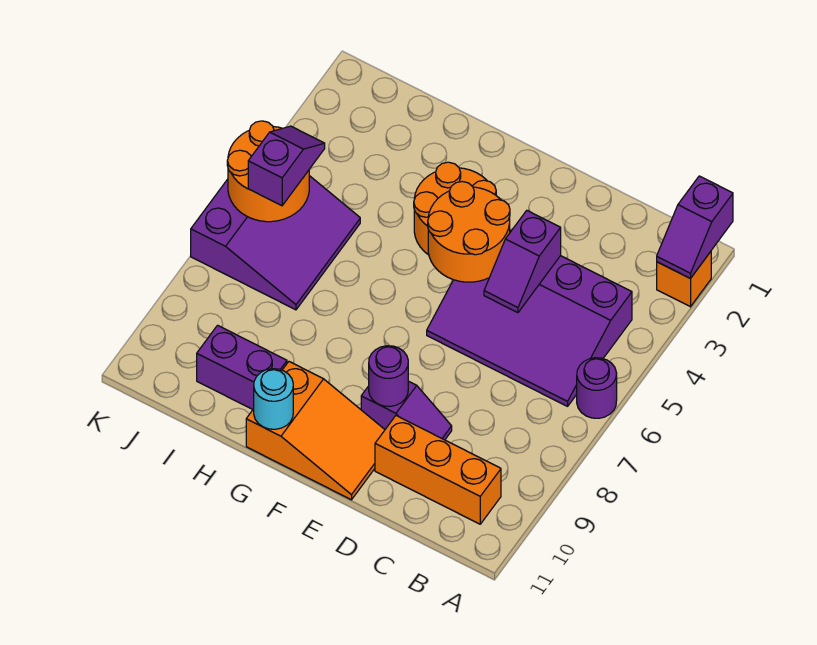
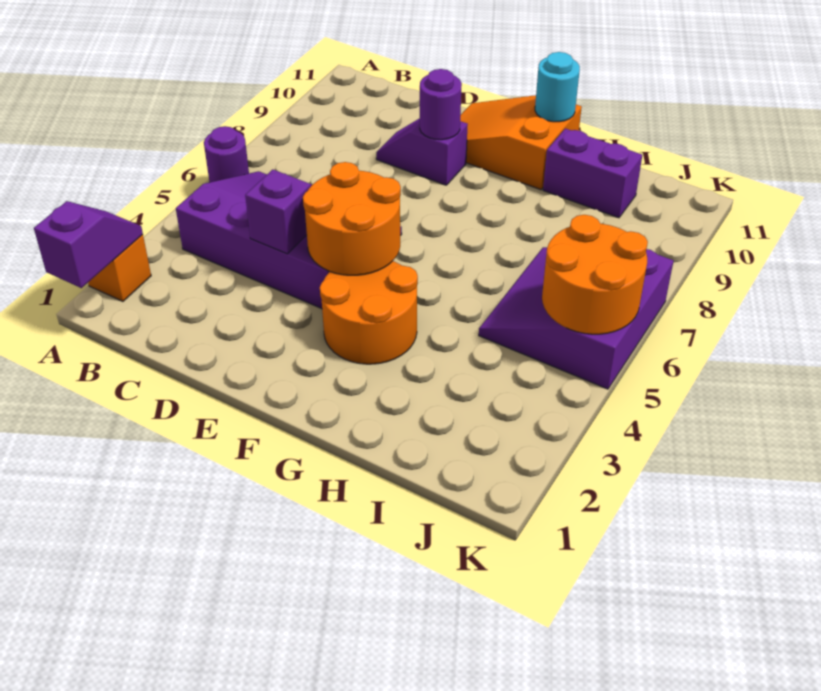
orange 1x3 brick [375,416,501,524] -> none
purple 1x2 slope [248,126,325,206] -> none

